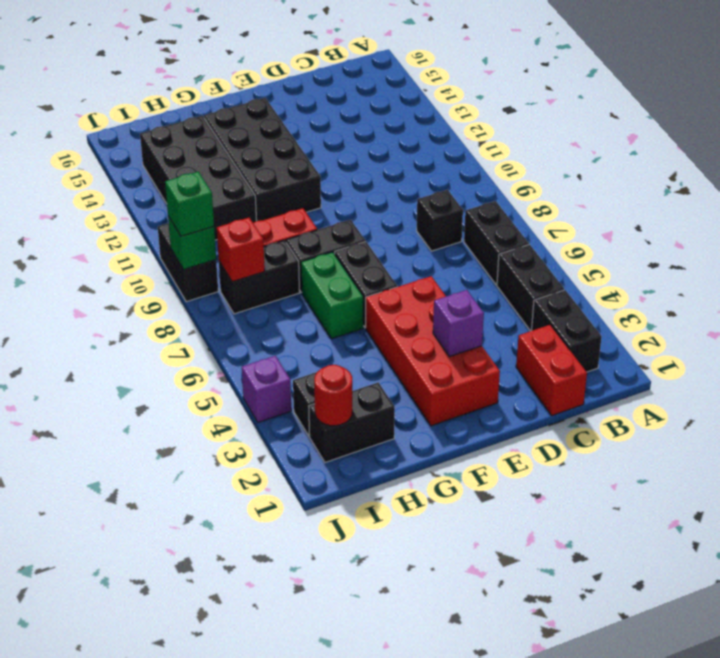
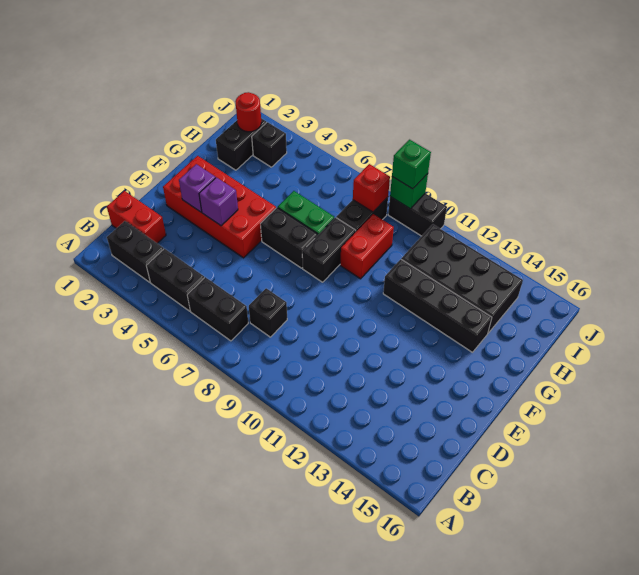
black 2x4 brick [204,98,321,221] -> black 1x4 brick [383,259,492,352]
purple 1x1 brick [242,356,291,422] -> purple 1x1 brick moved to [199,177,238,226]

